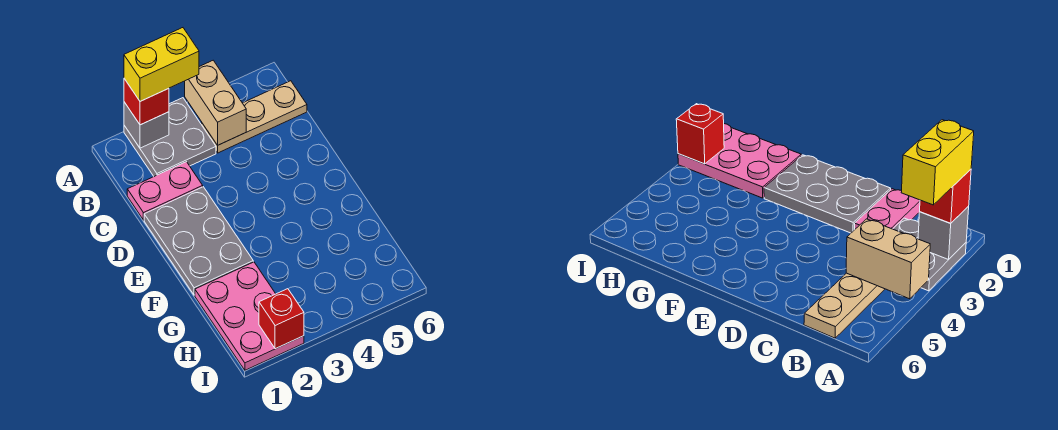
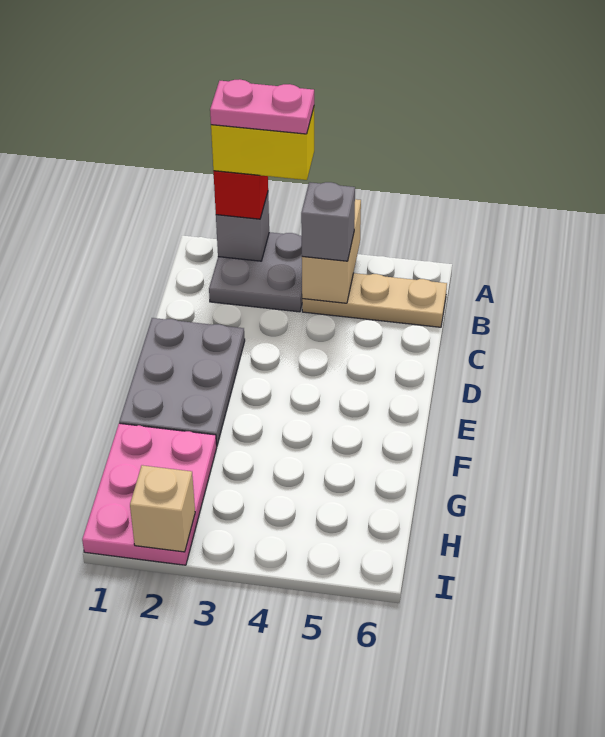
none -> grey 1x1 brick [301,182,355,261]
pink 1x2 plate [127,162,203,220] -> pink 1x2 plate moved to [210,79,314,134]
red 1x1 brick [259,289,304,349] -> tan 1x1 brick [130,465,195,552]

